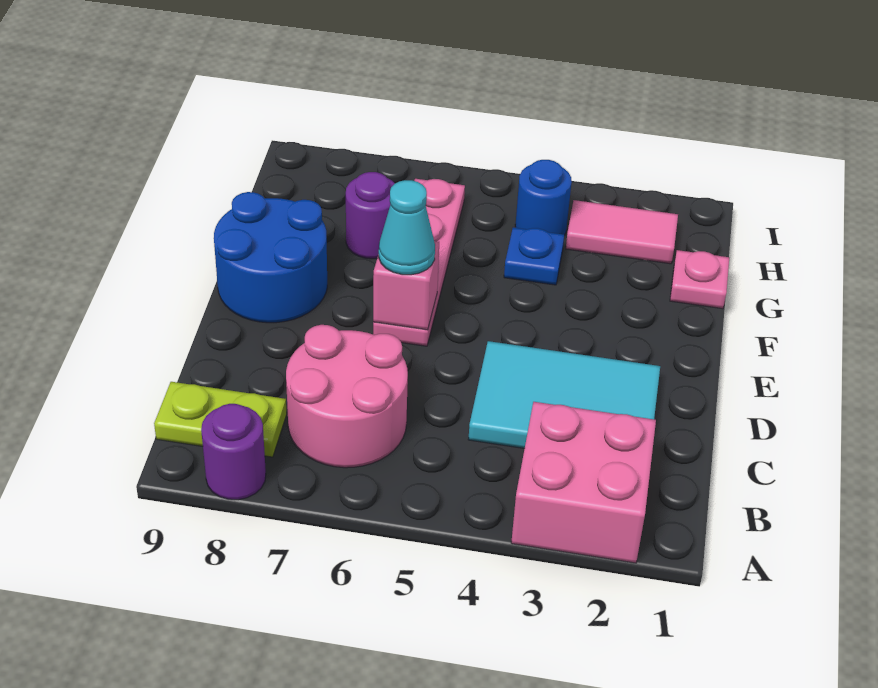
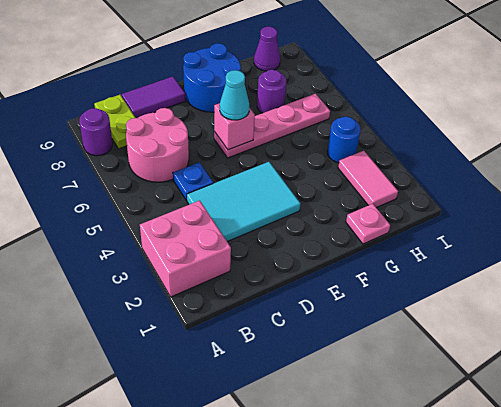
cyan 2x3 tile [468,341,660,448] -> cyan 2x3 tile turned to [187,162,301,242]
none -> purple 1x2 tile [122,77,186,118]
blue 1x1 plate [504,228,564,285] -> blue 1x1 plate moved to [173,162,213,201]
none -> purple 1x1 cone [254,27,280,71]

